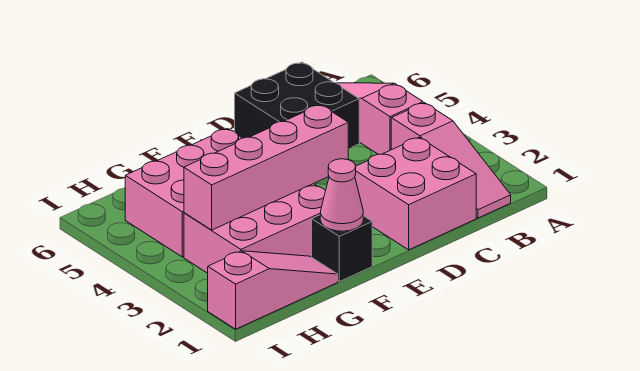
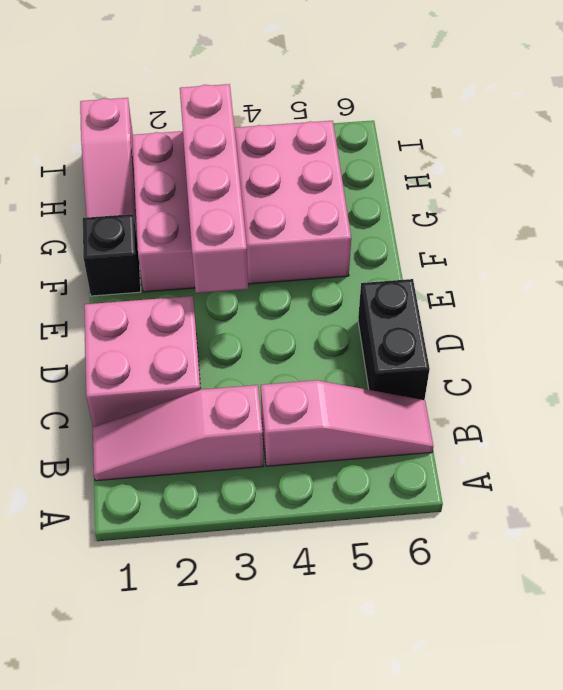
black 2x2 brick [235,62,359,149] -> black 1x2 brick [358,279,430,400]
pink 1x1 cone [320,159,363,231] -> none

